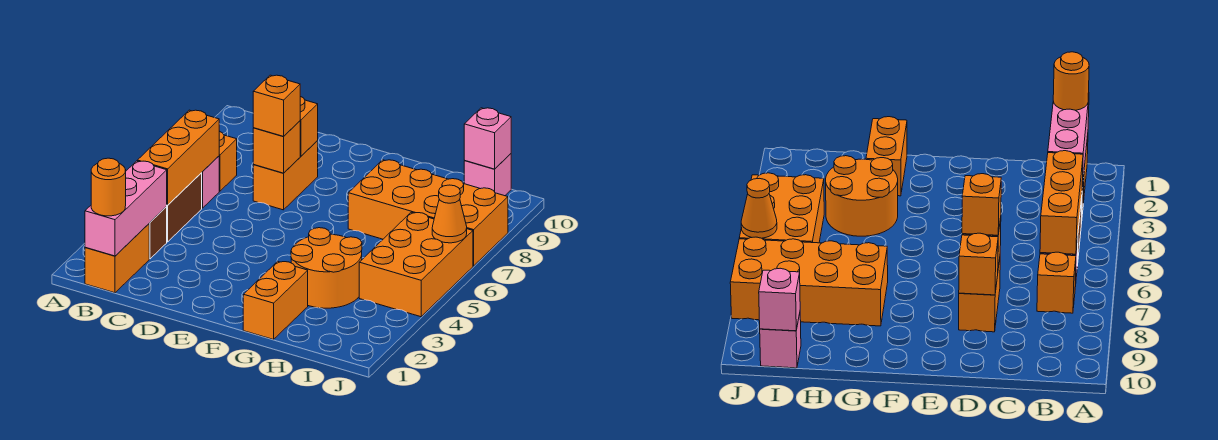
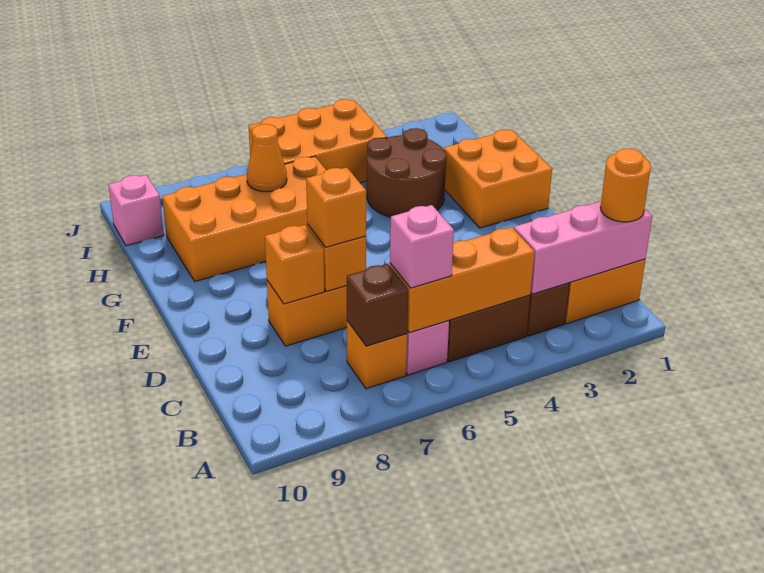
none -> brown 1x1 brick [347,264,408,346]
orange 1x2 brick [243,261,308,339] -> orange 2x2 brick [444,130,552,228]
orange 2x2 round brick [291,228,362,308] -> brown 2x2 round brick [367,128,447,217]
orange 2x4 brick [348,160,508,266] -> orange 2x4 brick turned to [162,156,326,281]
pink 1x1 brick [464,108,511,169] -> pink 1x1 brick moved to [390,205,454,288]
orange 1x1 cone [432,185,467,243] -> orange 1x1 cone moved to [247,124,287,192]

